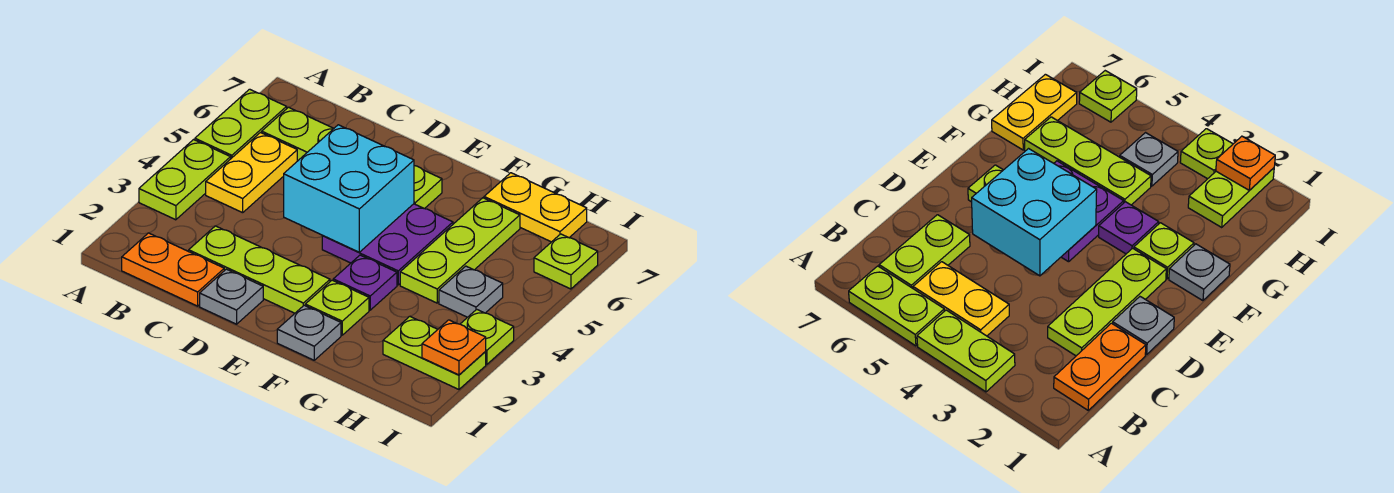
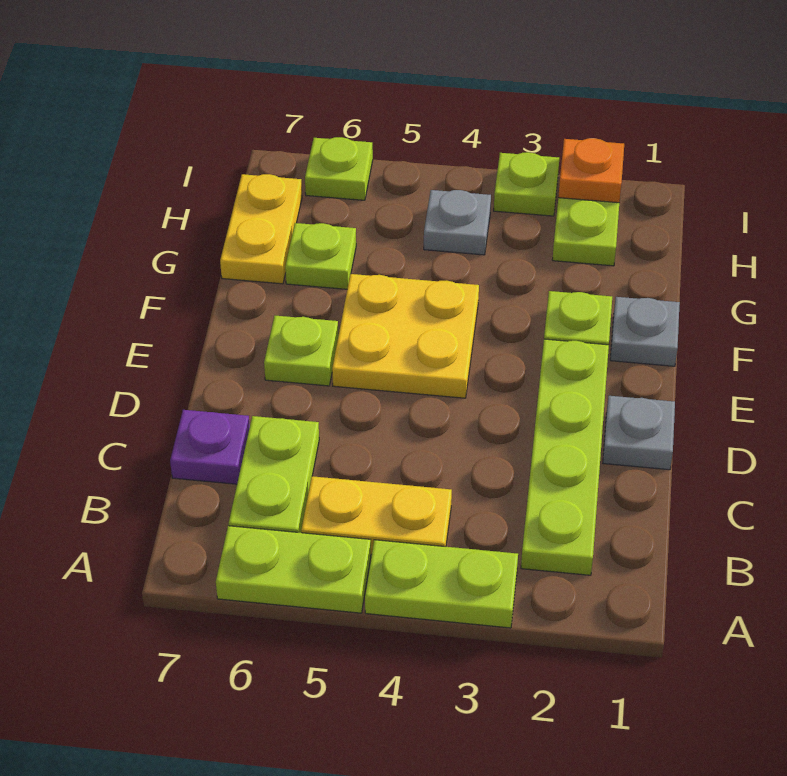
orange 1x2 plate [122,233,224,306] -> none
lime 1x3 plate [189,226,330,313] -> lime 1x4 plate [521,339,609,575]
cyan 2x2 brick [284,125,414,252] -> none
purple 2x2 plate [322,204,453,285] -> yellow 2x2 plate [332,274,479,398]
purple 1x1 plate [333,255,397,310] -> purple 1x1 plate moved to [170,410,250,484]
lime 1x3 plate [400,198,520,303] -> lime 1x1 plate [285,223,356,289]

